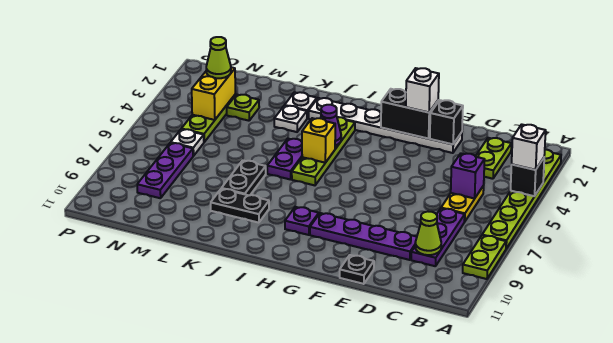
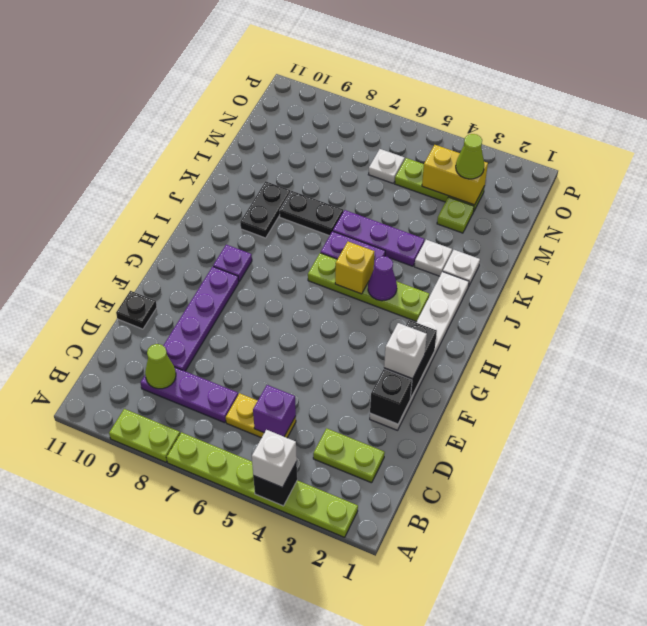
purple 1x3 plate [137,143,193,198] -> purple 1x3 plate moved to [333,210,425,266]

